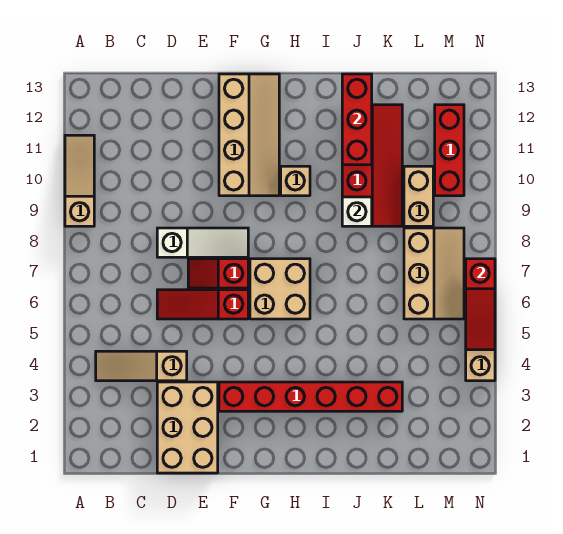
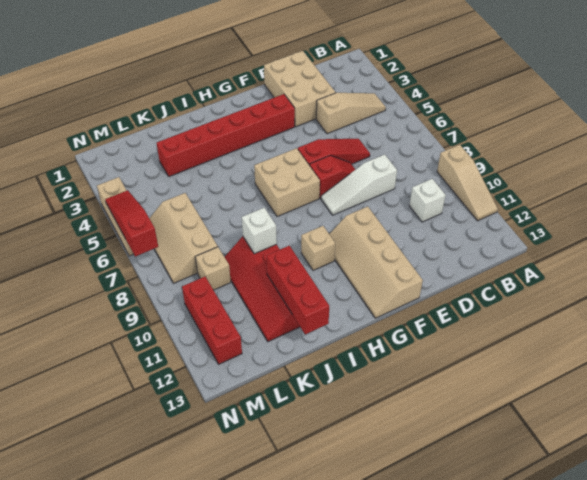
none -> white 1x1 brick [409,179,446,222]
tan 1x2 brick [404,166,433,226] -> tan 1x1 brick [195,247,231,290]

